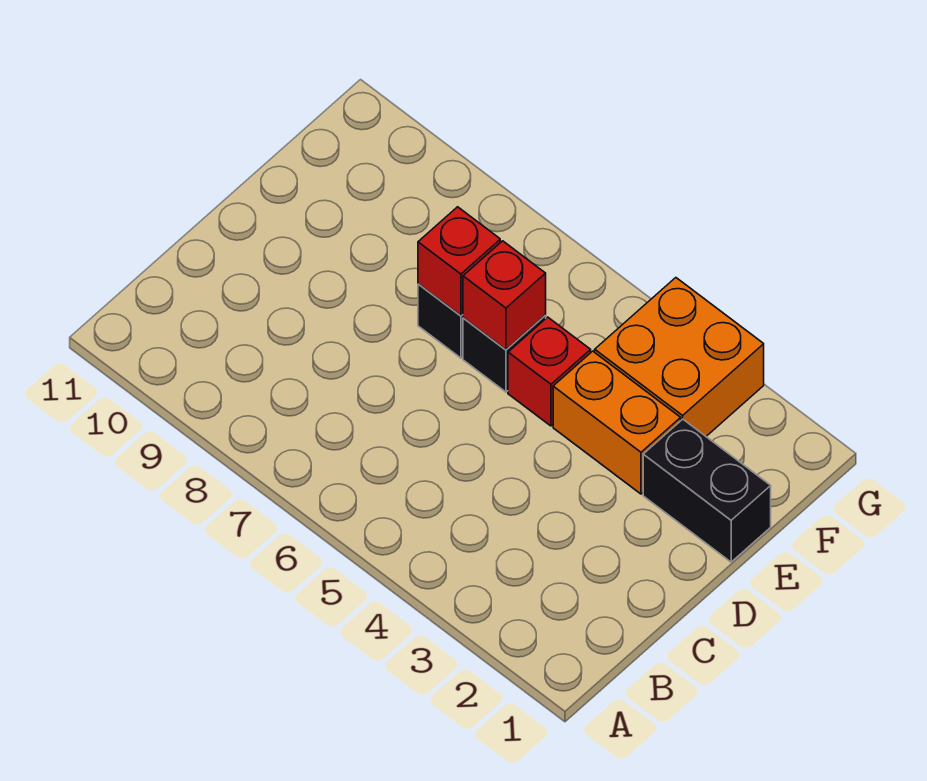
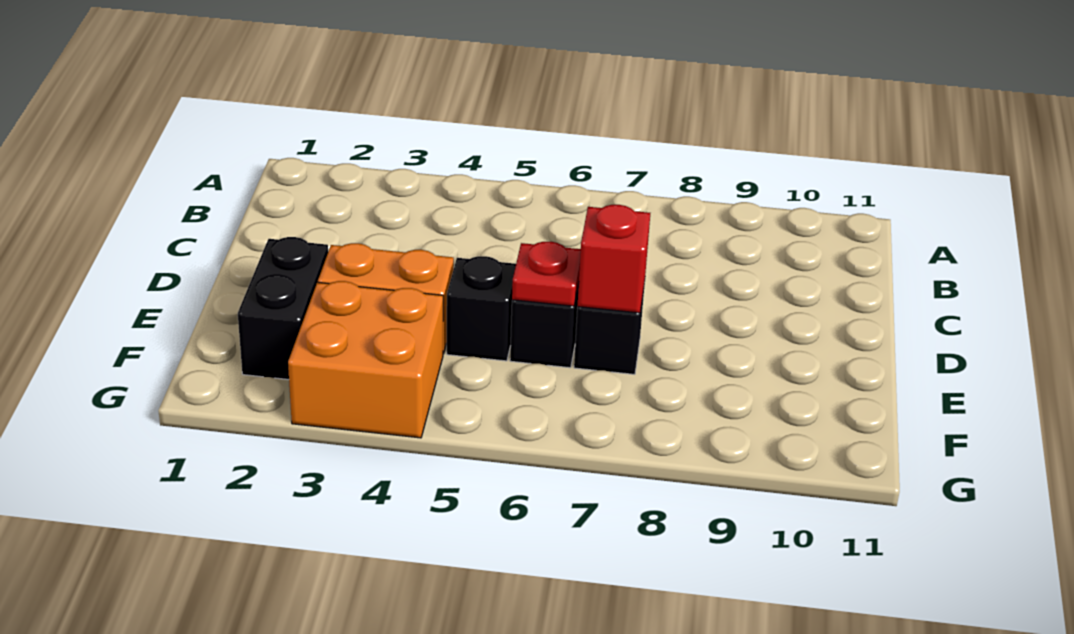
black 1x2 brick [643,419,771,562] -> black 1x2 brick turned to [238,237,328,380]
red 1x1 brick [508,317,591,426] -> black 1x1 brick [447,256,516,361]
red 1x1 brick [463,241,546,350] -> red 1x1 plate [512,242,581,306]

